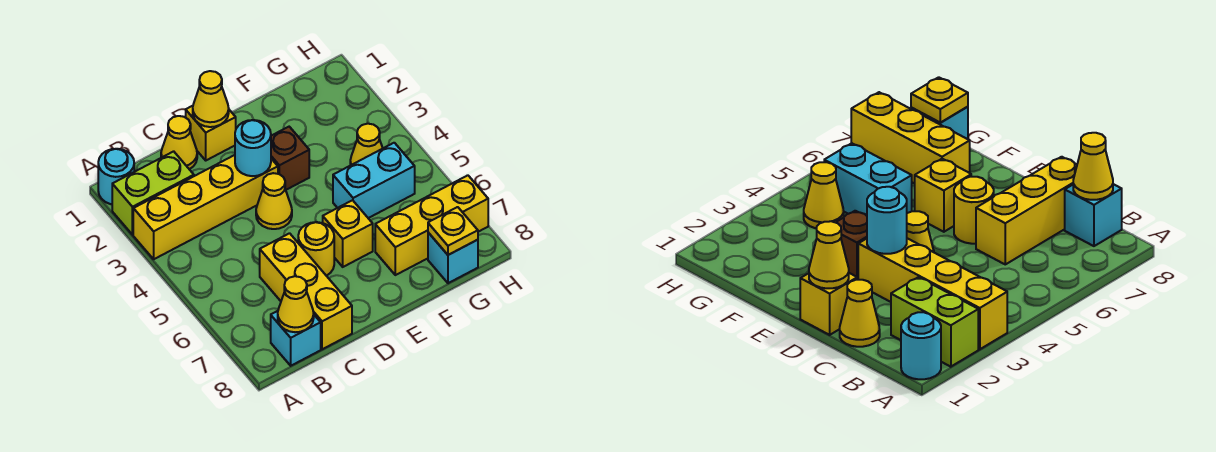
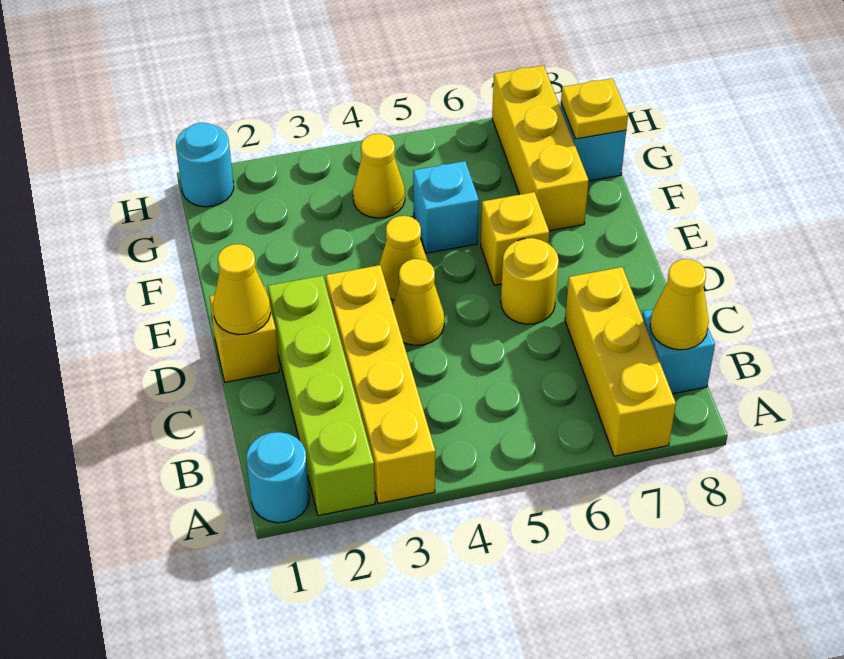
lime 1x2 brick [112,151,194,235] -> lime 1x4 brick [268,276,375,516]
yellow 1x1 cone [161,116,197,169] -> yellow 1x1 cone moved to [379,216,428,300]
yellow 1x3 brick [260,233,352,349] -> yellow 1x3 brick turned to [565,267,676,456]
cyan 1x1 round brick [235,120,271,176] -> cyan 1x1 round brick moved to [176,123,234,207]
brown 1x1 brick [271,127,309,190] -> none
cyan 1x2 brick [333,143,415,218] -> cyan 1x1 brick [413,161,479,253]

